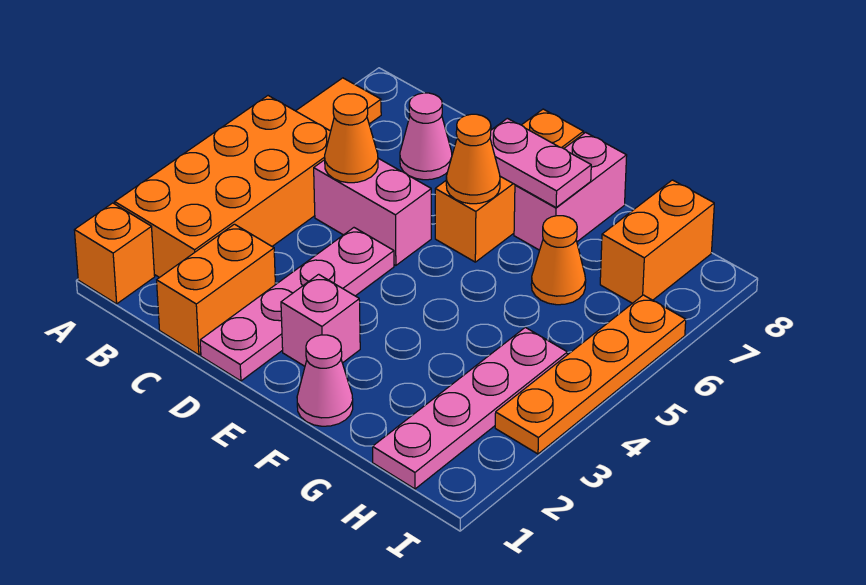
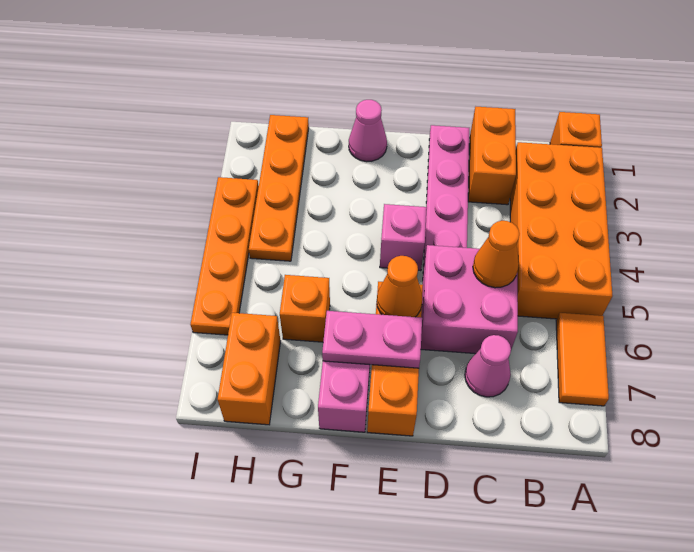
pink 1x2 brick [314,158,431,265] -> pink 2x2 brick [421,245,518,354]
pink 1x1 brick [281,274,360,366] -> pink 1x1 brick moved to [380,204,427,271]
orange 1x1 cone [531,216,586,305] -> orange 1x1 brick [280,275,330,342]
pink 1x4 plate [373,327,567,489] -> orange 1x4 plate [249,115,309,261]

